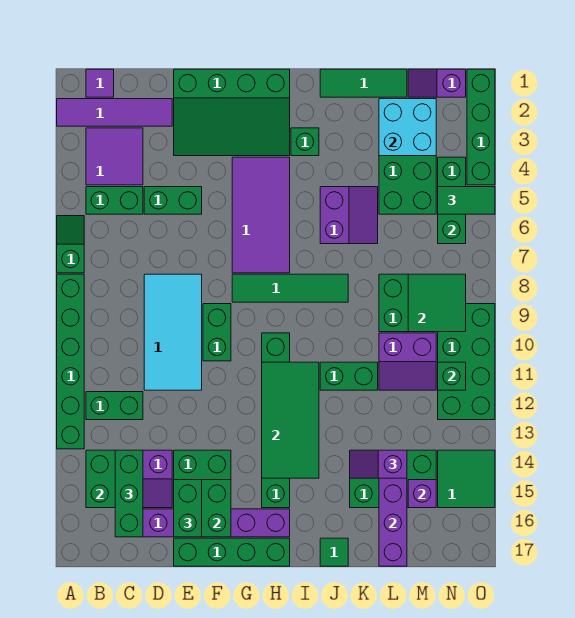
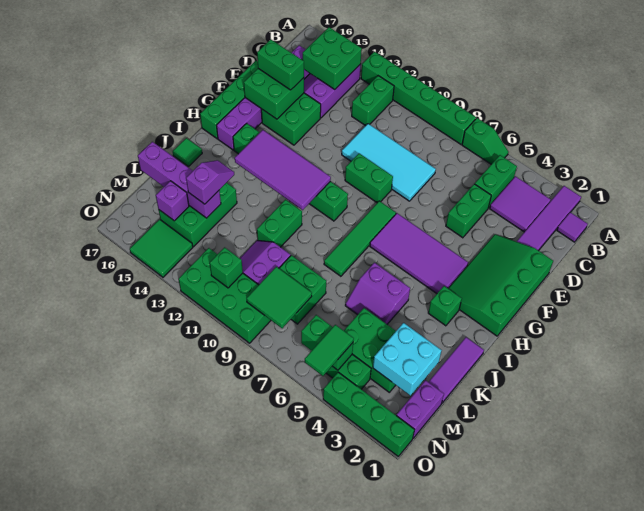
green 1x3 brick [115,450,143,537] -> none
green 2x4 tile [262,362,319,478] -> purple 2x4 tile [235,130,331,210]
green 1x3 tile [320,69,407,97] -> purple 1x3 tile [429,337,484,403]
purple 1x2 slope [408,69,466,97] -> purple 1x2 brick [396,380,444,438]

